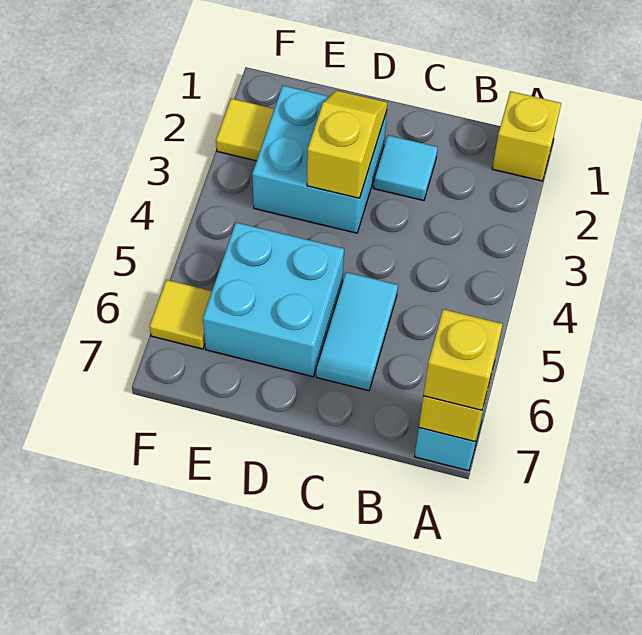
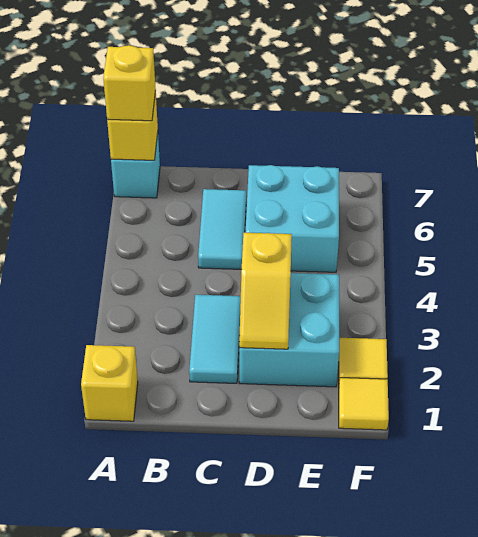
cyan 1x1 tile [374,135,438,201] -> cyan 1x2 tile [189,295,241,383]
yellow 1x1 tile [150,280,212,349] -> yellow 1x1 tile moved to [339,378,389,430]

